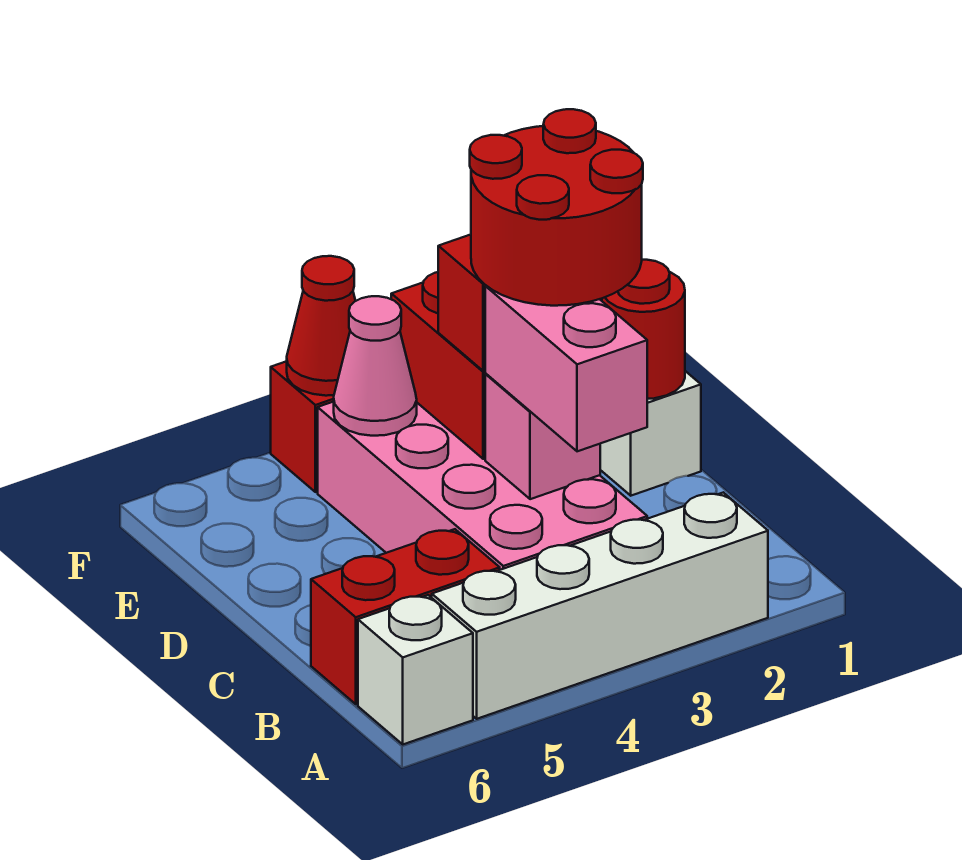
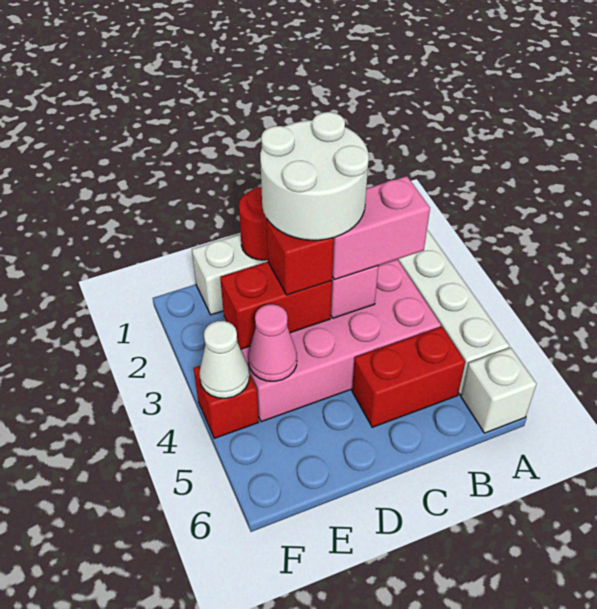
red 1x2 brick [311,529,500,704] -> red 1x2 brick turned to [352,327,465,427]
red 2x2 round brick [470,109,643,306] -> white 2x2 round brick [260,112,369,240]
red 1x1 cone [287,256,355,396] -> white 1x1 cone [199,321,249,398]

